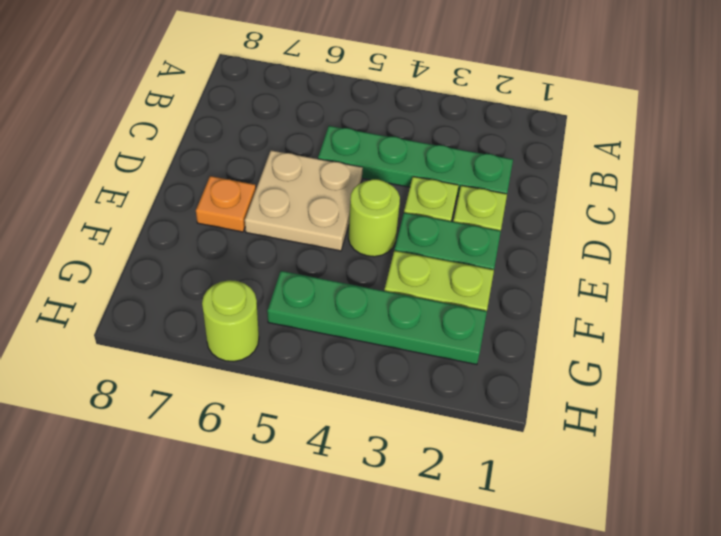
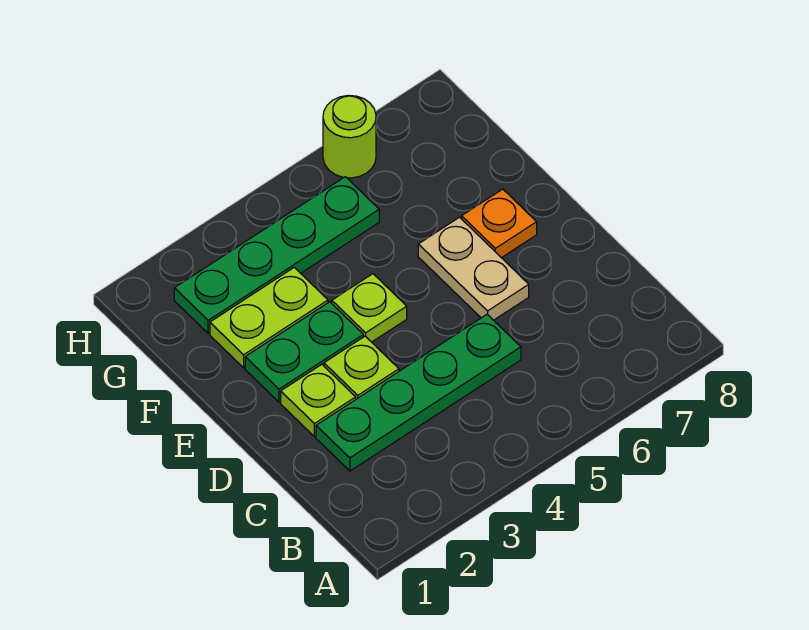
tan 2x2 plate [245,150,363,251] -> tan 1x2 plate [418,217,529,320]
lime 1x1 round brick [348,179,400,257] -> lime 1x1 plate [332,274,407,342]

